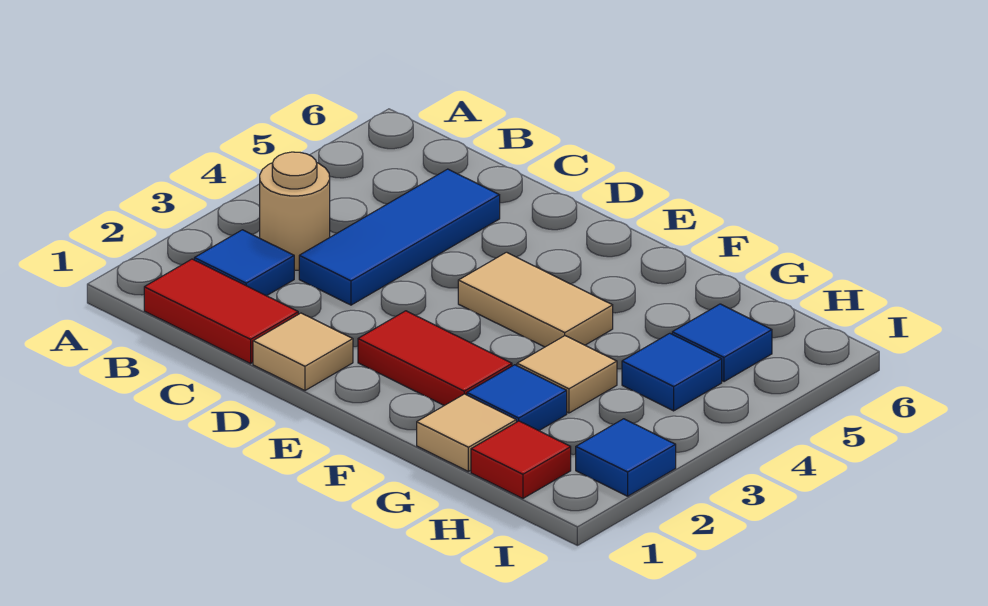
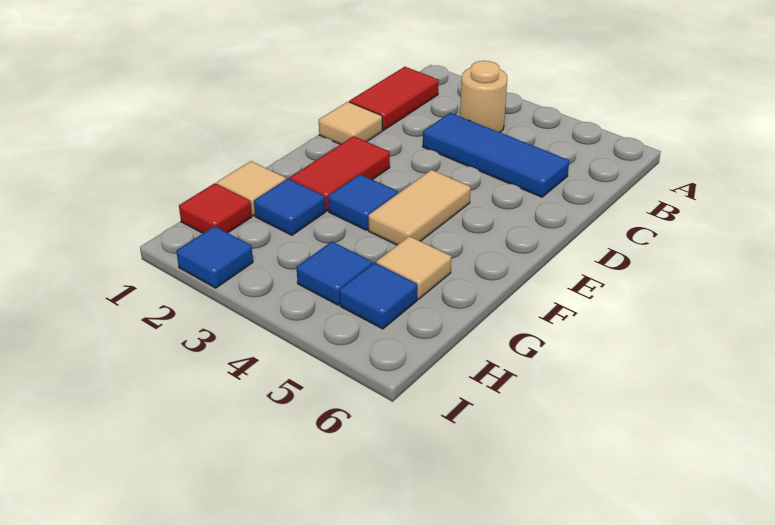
blue 1x1 tile [194,230,294,296] -> blue 1x1 tile moved to [328,174,398,230]
tan 1x1 tile [517,336,617,413] -> tan 1x1 tile moved to [376,236,451,299]

